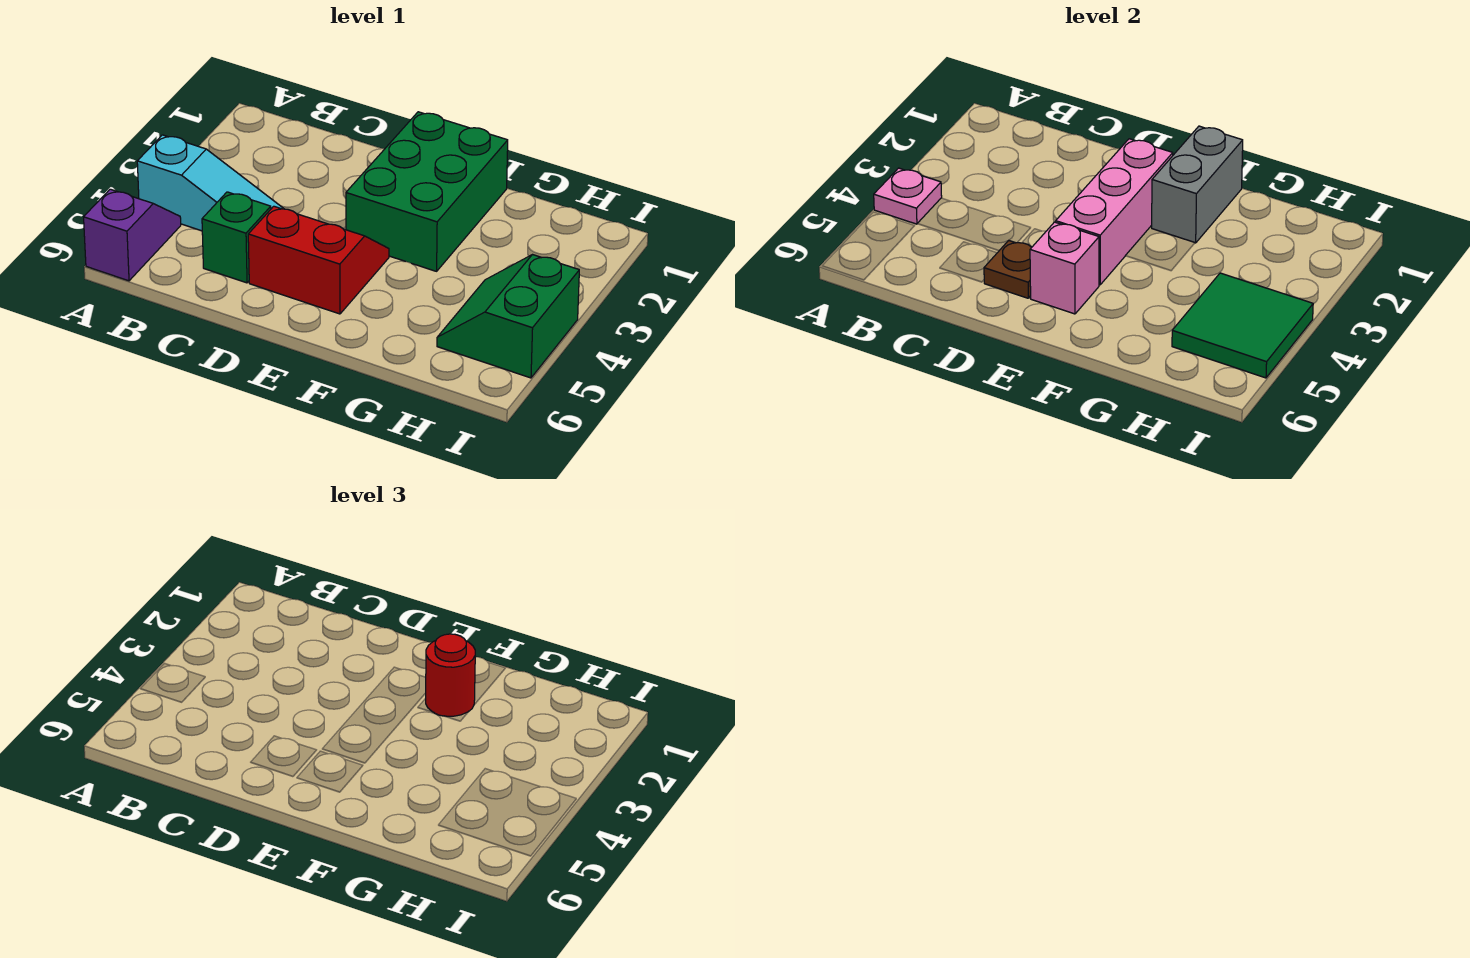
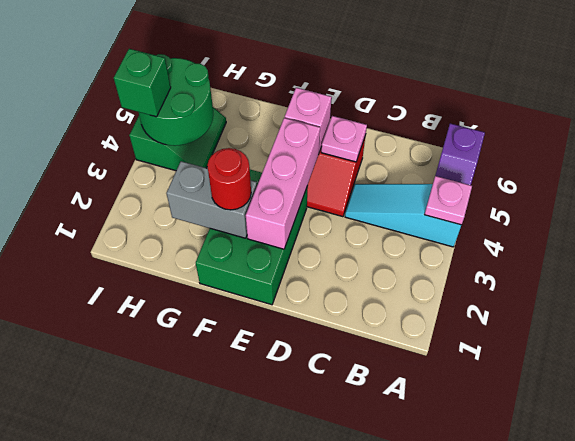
green 1x1 brick [202,192,271,283] -> green 1x1 brick moved to [114,49,171,117]
brown 1x1 plate [984,240,1032,298] -> pink 1x1 plate [321,116,367,162]
grey 1x2 brick [1152,126,1243,243] -> grey 1x2 brick turned to [166,161,257,238]
green 2x2 tile [1172,273,1313,378] -> green 2x2 round brick [139,54,213,146]

